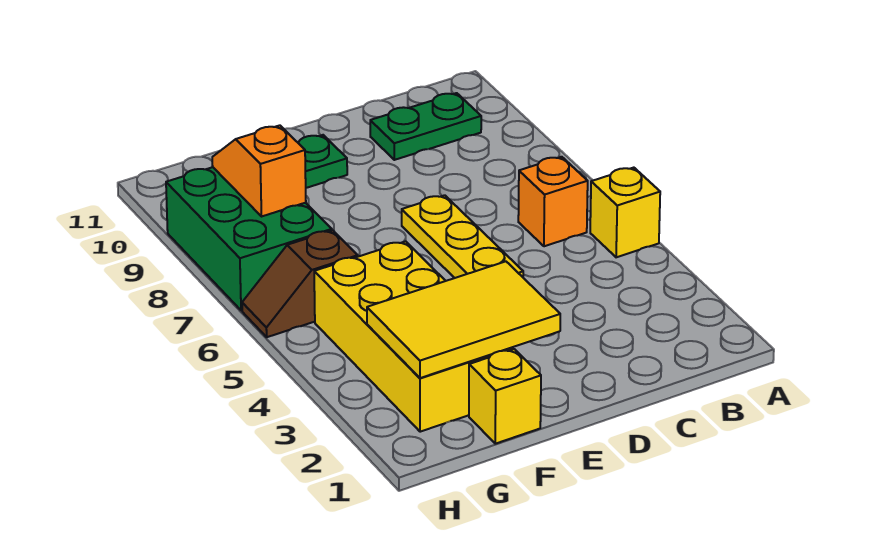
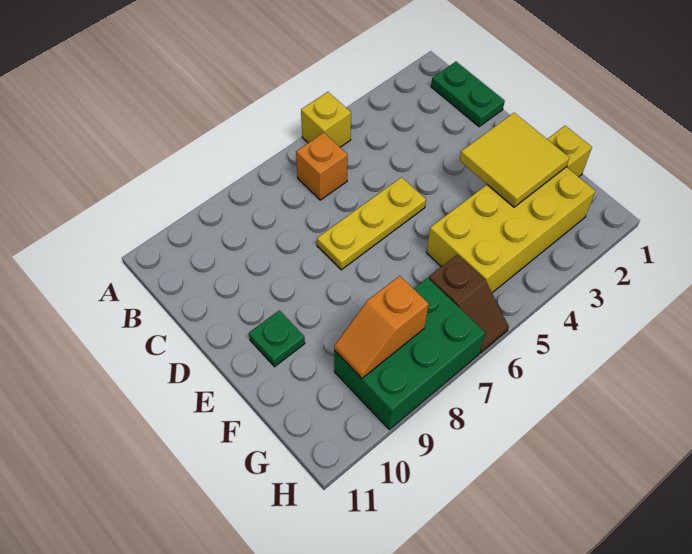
green 1x2 plate [370,93,481,160] -> green 1x2 plate moved to [431,62,505,127]
yellow 2x3 tile [367,261,560,378] -> yellow 2x2 tile [459,113,570,207]

